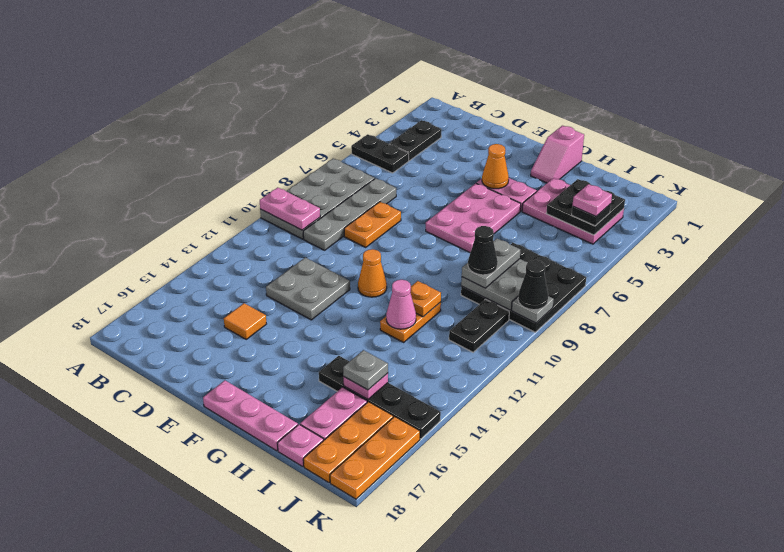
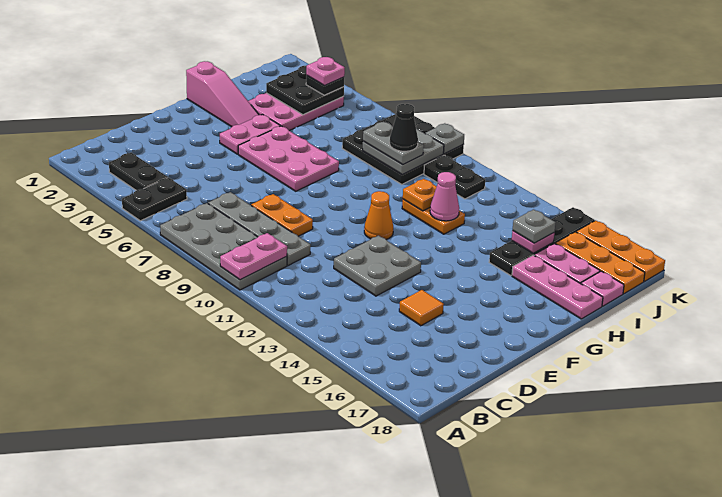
orange 1x1 cone [482,144,509,189] -> none
pink 1x3 plate [203,380,298,451] -> pink 1x3 plate turned to [512,255,603,319]
pink 1x2 slope [531,126,584,183] -> pink 1x3 slope [186,61,259,127]
black 1x1 cone [518,260,548,310] -> none

